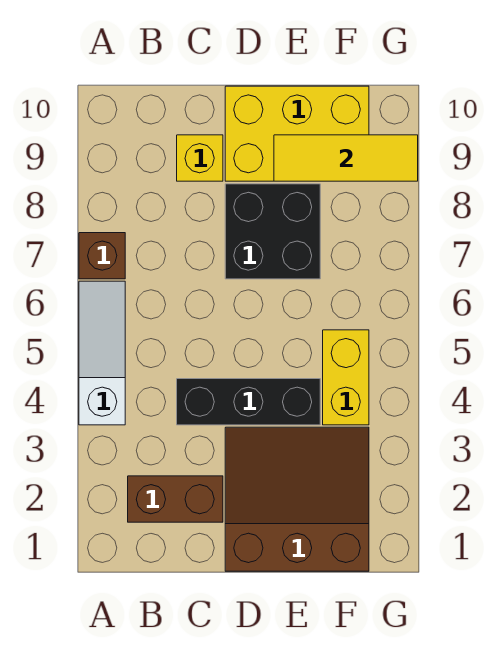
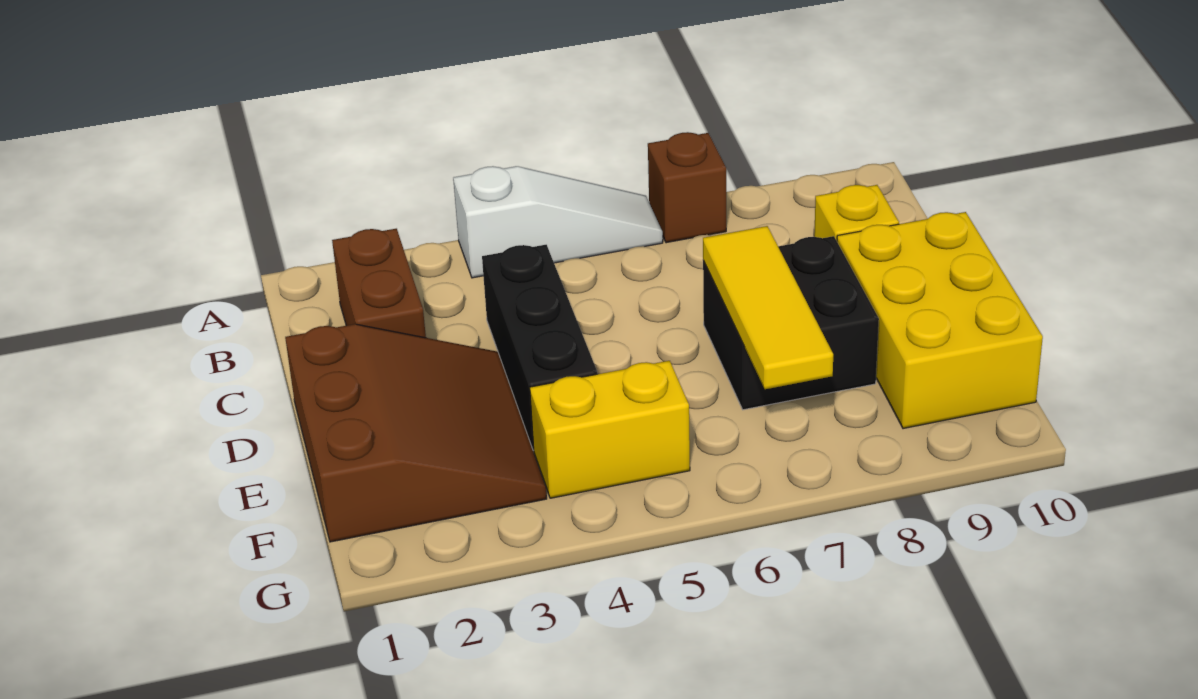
yellow 1x3 tile [274,135,418,181] -> yellow 1x3 tile moved to [703,226,833,389]

